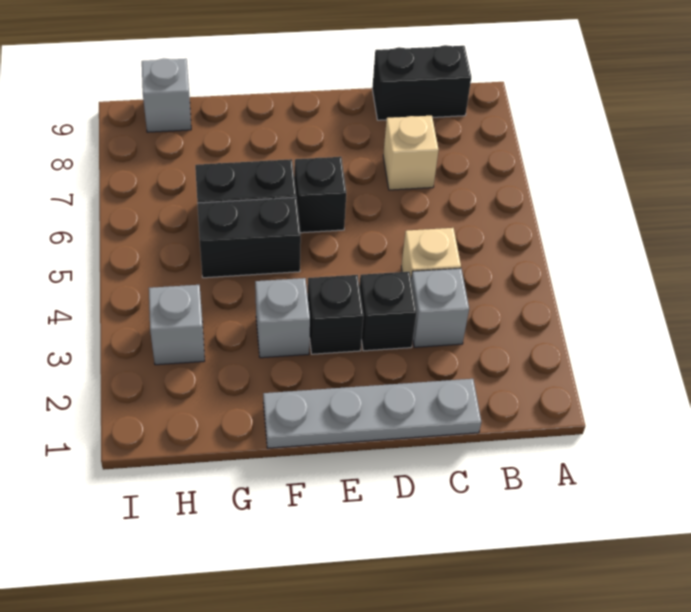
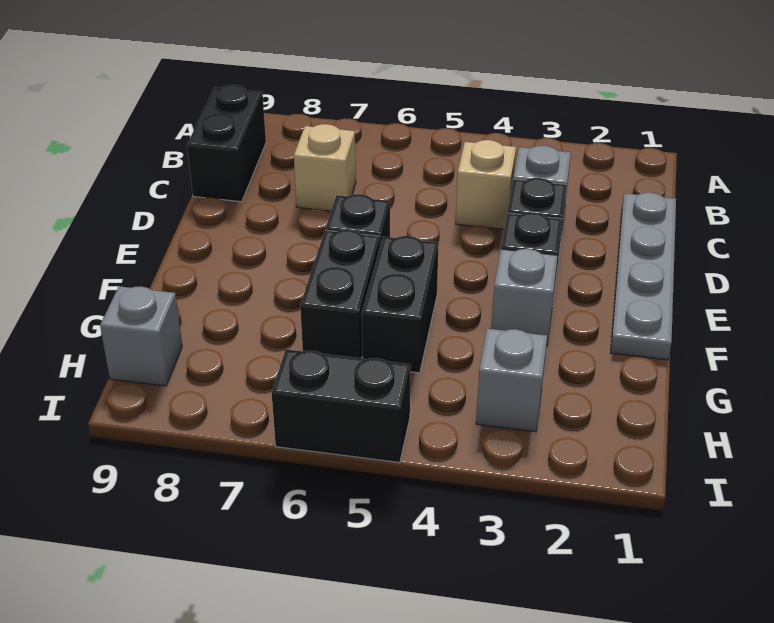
none -> black 1x2 brick [272,349,411,463]

